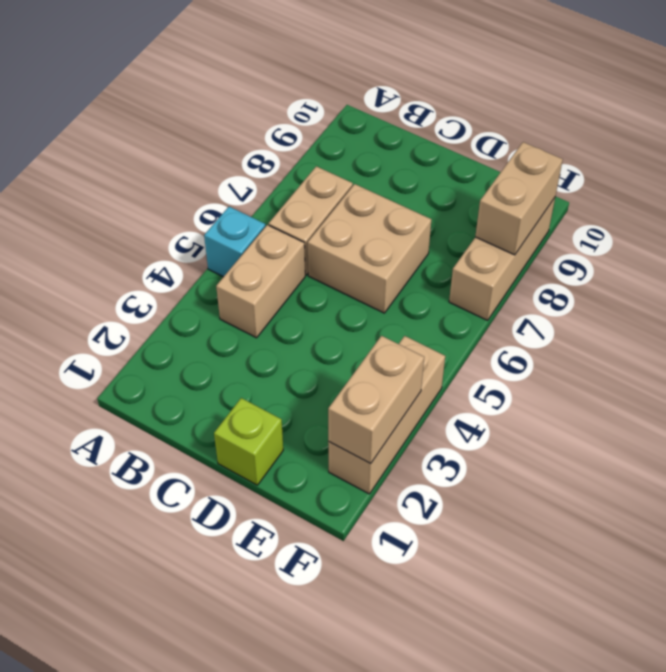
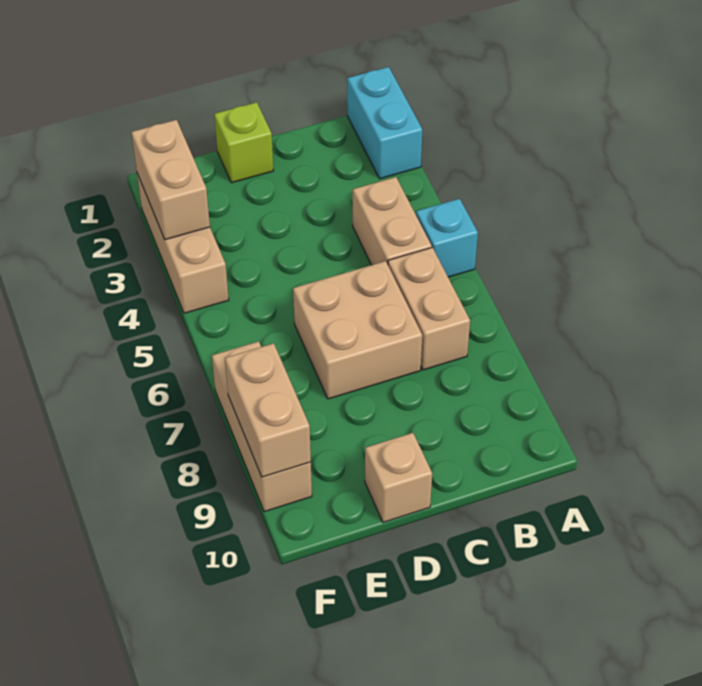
none -> cyan 1x2 brick [347,67,422,179]
none -> tan 1x1 brick [365,433,432,522]

